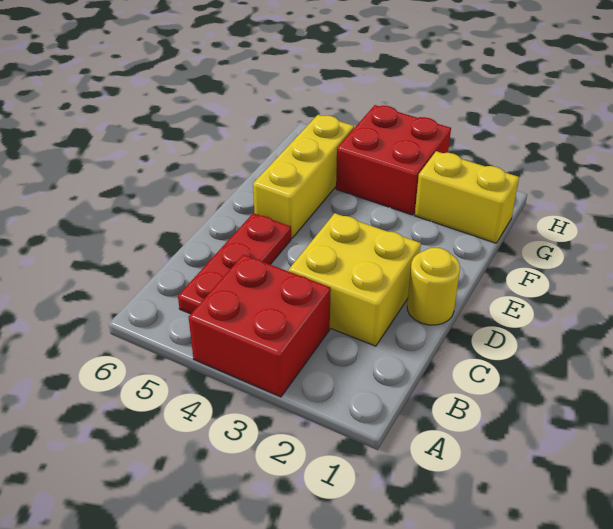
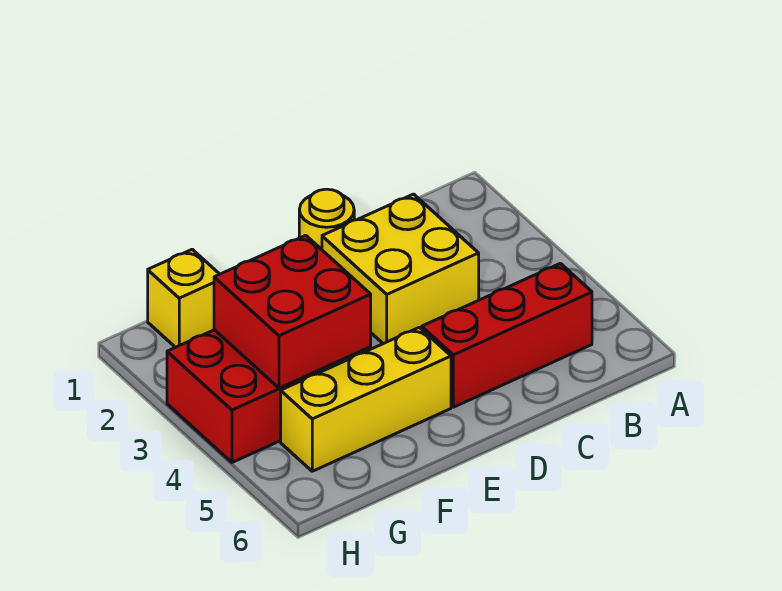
red 2x2 brick [189,255,331,397] -> red 2x2 brick moved to [214,235,371,388]
red 1x3 plate [178,213,291,314] -> red 1x3 brick [422,263,592,407]
yellow 1x2 brick [415,151,519,243] -> yellow 1x1 brick [148,249,219,347]

